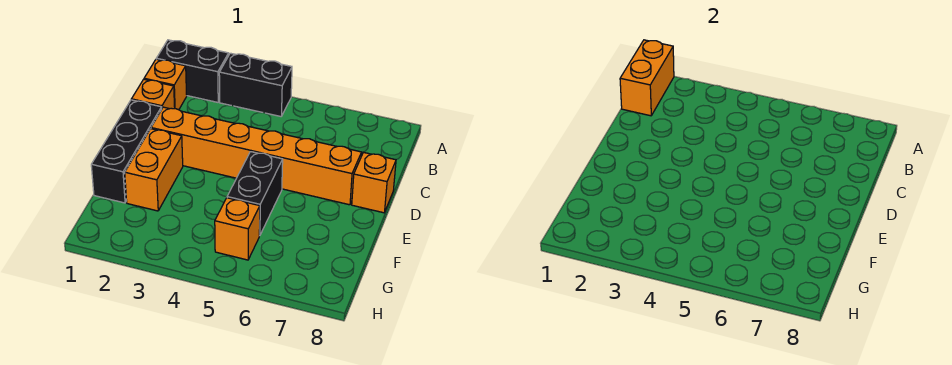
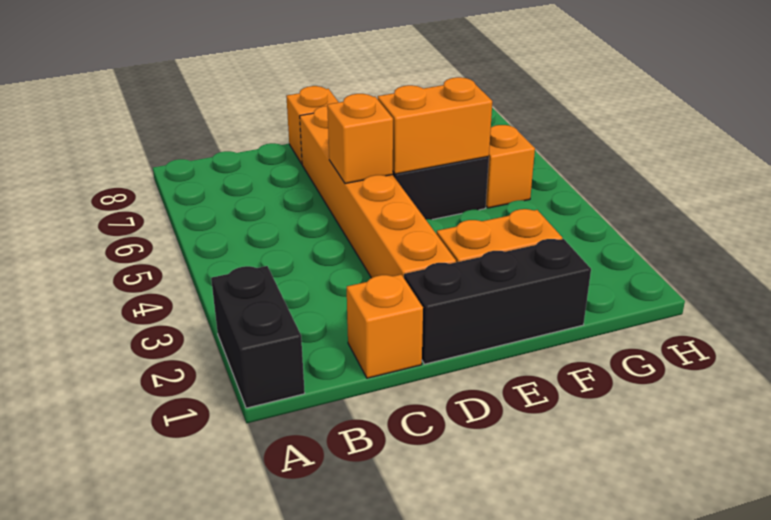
orange 1x2 brick [620,40,674,116] -> orange 1x2 brick moved to [378,77,492,174]
black 1x2 brick [219,53,292,116] -> none
orange 1x1 brick [144,59,187,110] -> orange 1x1 brick moved to [327,94,393,184]

